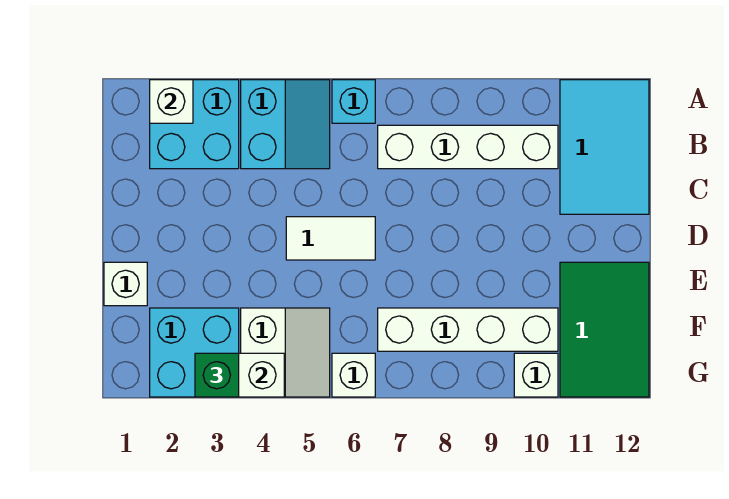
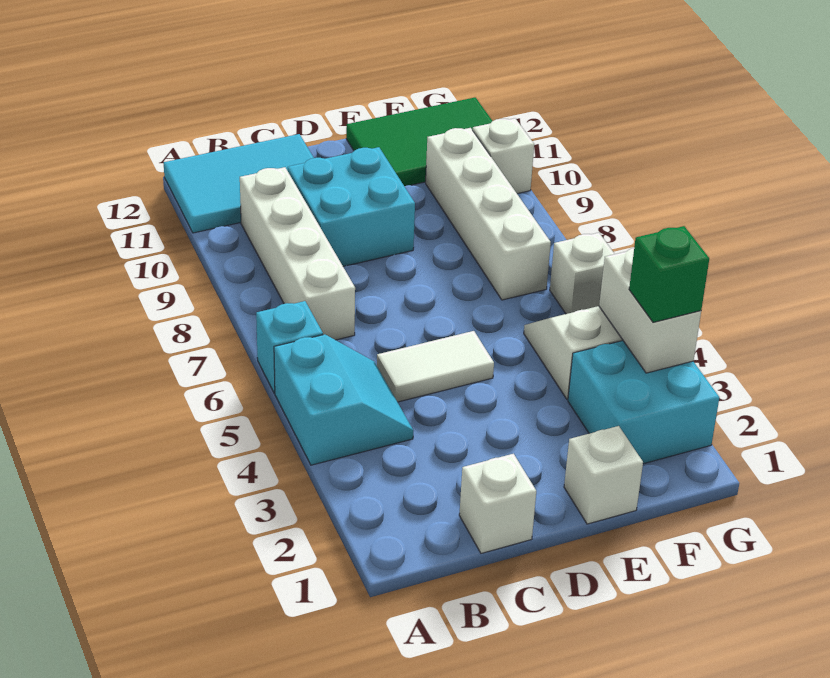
cyan 2x2 brick [150,80,239,169] -> cyan 2x2 brick moved to [288,147,415,266]
white 1x1 brick [150,80,193,123] -> white 1x1 brick moved to [459,454,536,553]
cyan 2x2 slope [241,80,330,169] -> cyan 2x2 slope turned to [274,334,413,465]
white 1x2 tile [286,217,375,260] -> white 1x2 tile turned to [377,331,494,402]

